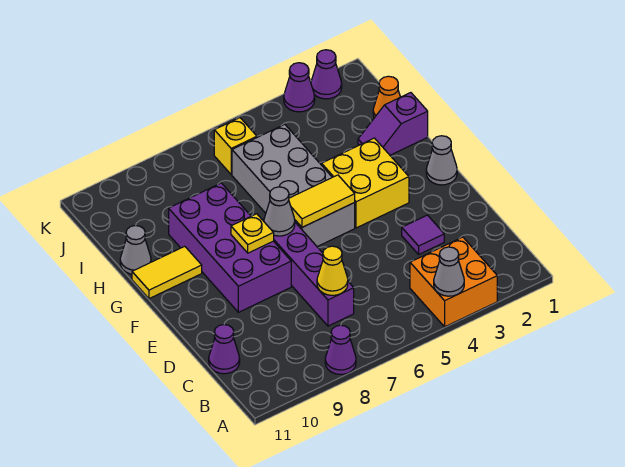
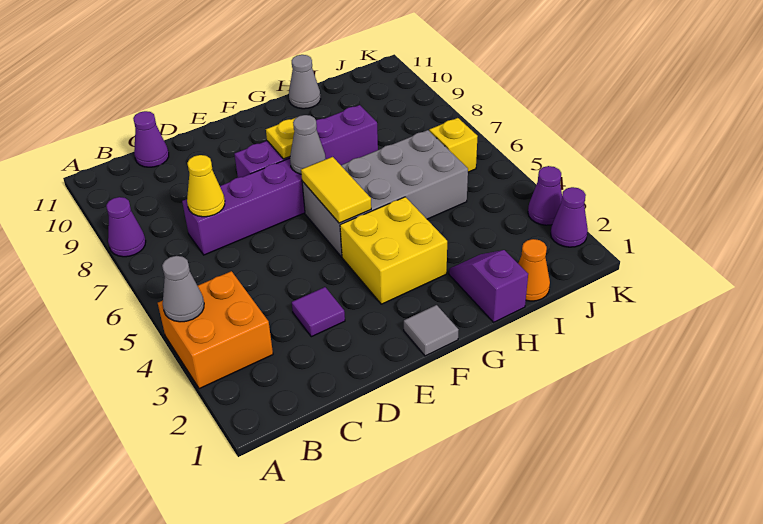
purple 2x4 brick [169,183,291,312] -> purple 1x4 brick [234,105,378,178]
grey 1x1 cone [426,136,457,185] -> grey 1x1 tile [404,305,459,356]
yellow 1x2 tile [132,246,202,299] -> none

